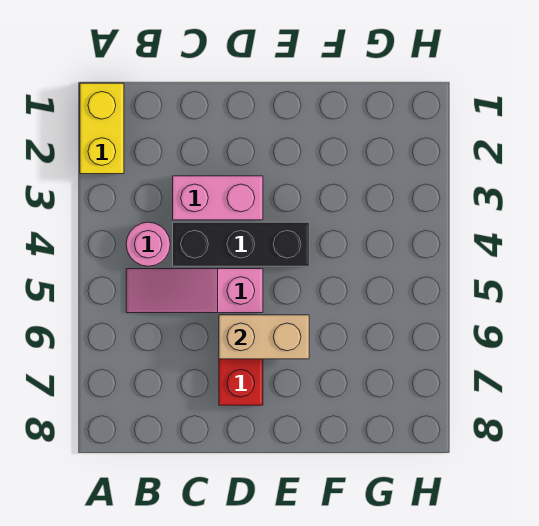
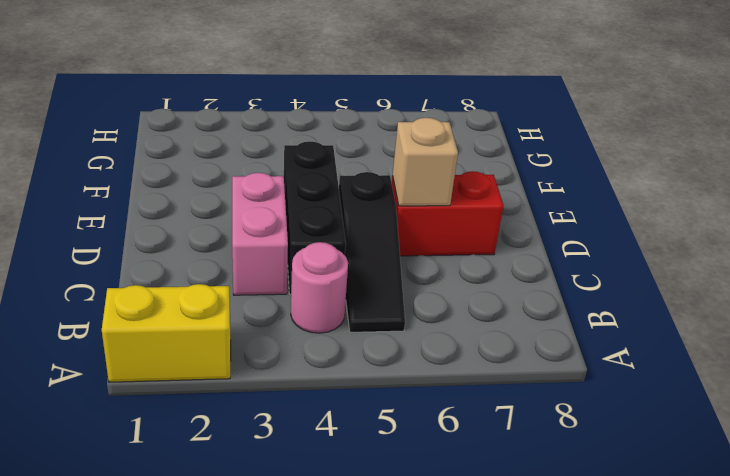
pink 1x3 slope [126,269,263,313] -> black 1x3 slope [339,172,405,332]
tan 1x2 brick [219,315,309,359] -> tan 1x1 brick [393,118,458,206]

